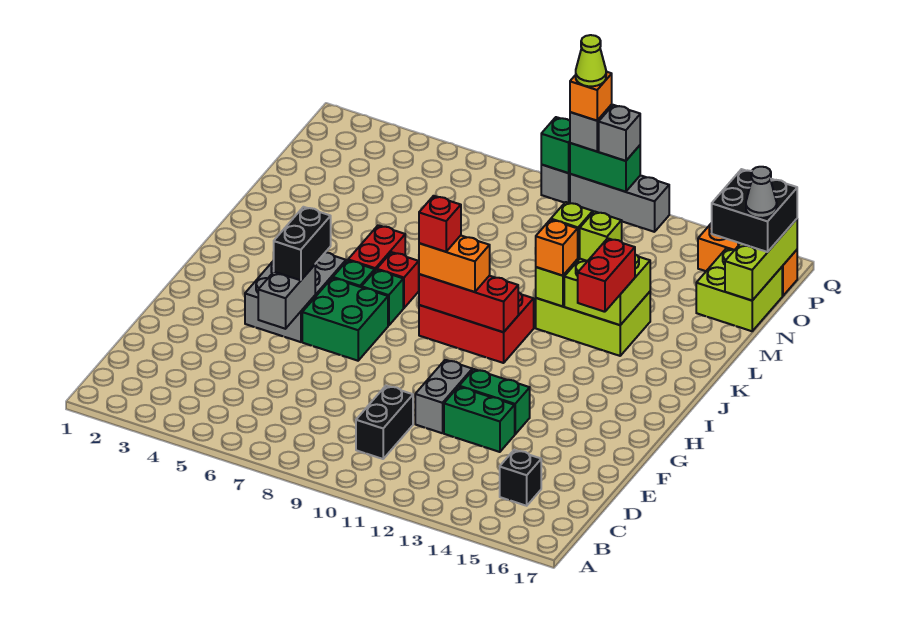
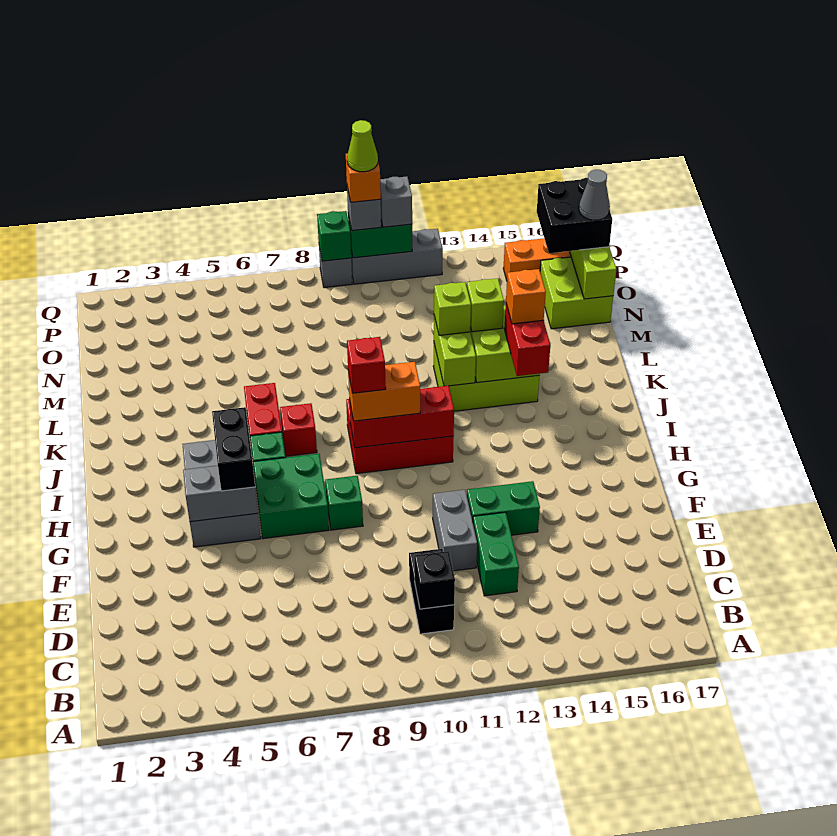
black 1x1 brick [500,450,541,506] -> black 1x1 brick moved to [414,551,455,609]
green 1x2 brick [444,387,515,452] -> green 1x2 brick turned to [473,512,519,596]
grey 1x2 brick [258,265,315,329] -> grey 1x2 brick turned to [183,465,258,522]
green 1x1 brick [362,270,403,326] -> green 1x1 brick moved to [325,476,363,530]
orange 1x1 brick [535,220,578,276] -> orange 1x1 brick moved to [506,269,546,324]

